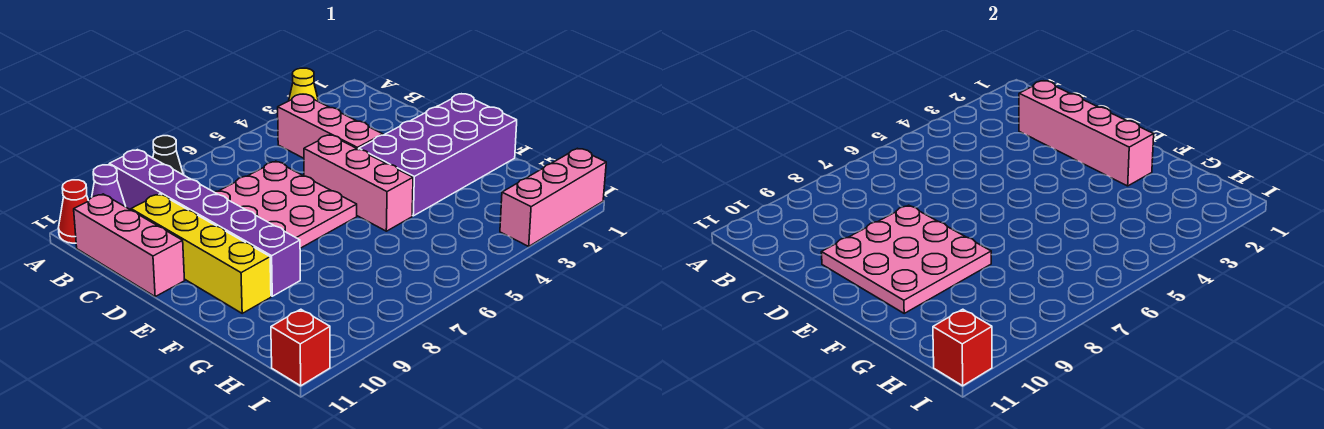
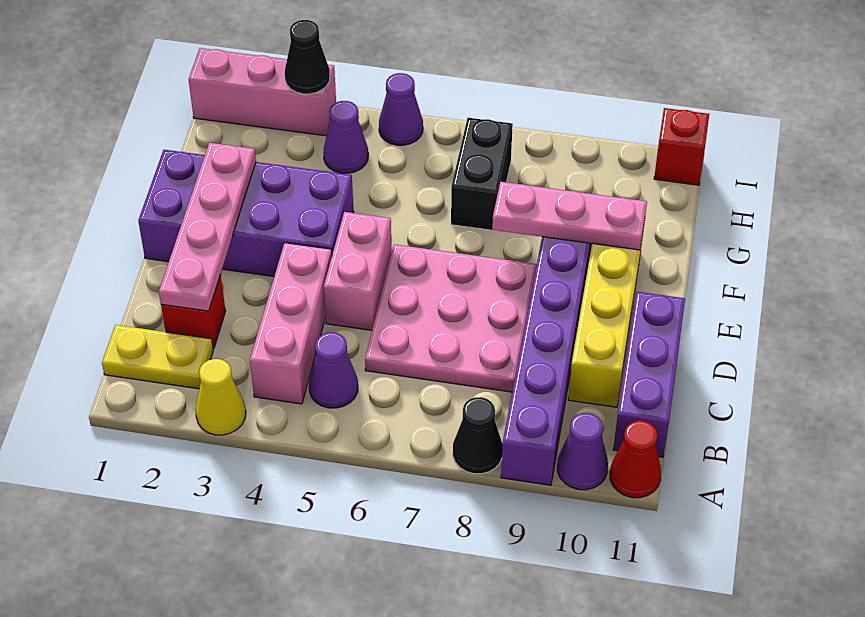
none -> yellow 1x2 plate [102,325,213,389]
none -> purple 1x1 cone [309,332,358,408]
pink 1x3 brick [74,194,185,297] -> purple 1x3 brick [613,292,685,457]
pink 1x4 brick [1019,81,1154,186] -> pink 1x4 plate [159,143,256,311]
pink 1x3 brick [304,135,413,231] -> pink 1x2 brick [324,212,392,330]
pink 3x3 plate [821,205,991,313] -> pink 1x3 plate [492,182,647,250]
none -> black 1x2 brick [451,118,513,231]
none -> purple 1x1 cone [323,101,368,173]
none -> black 1x1 cone [285,20,330,94]
none -> purple 1x1 cone [379,73,423,145]
red 1x1 brick [933,309,992,386] -> red 1x1 brick moved to [161,275,226,349]

